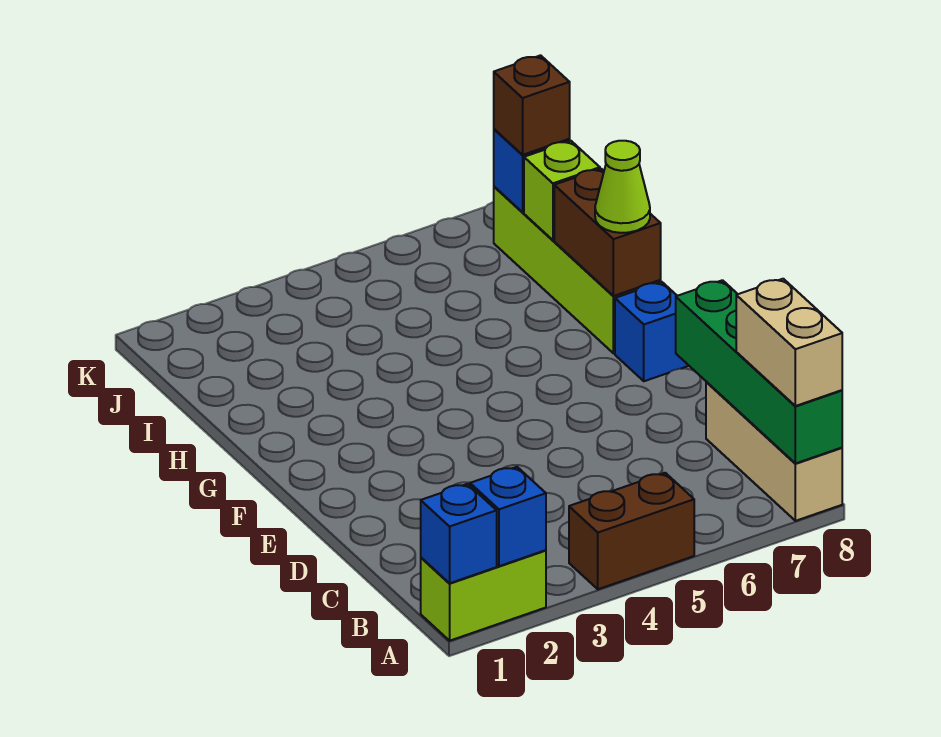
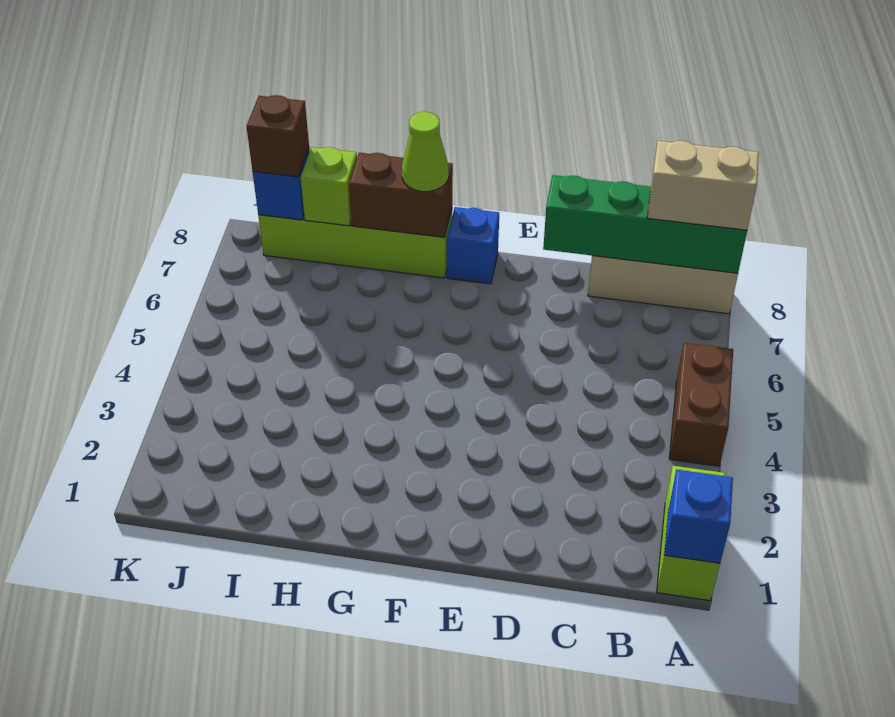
blue 1x1 brick [470,467,546,566] -> none

